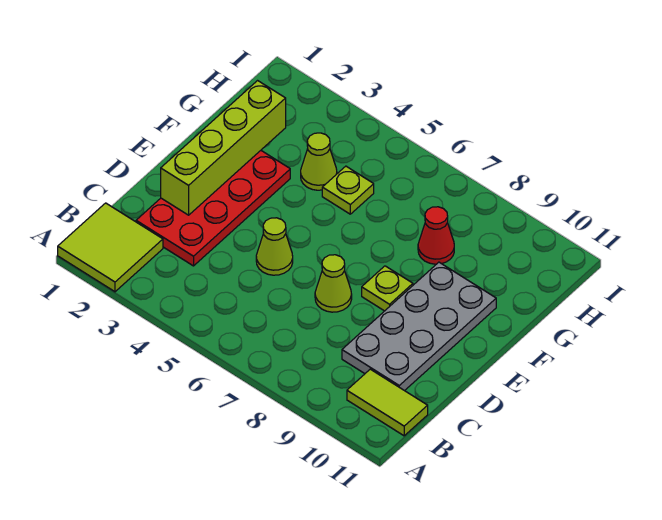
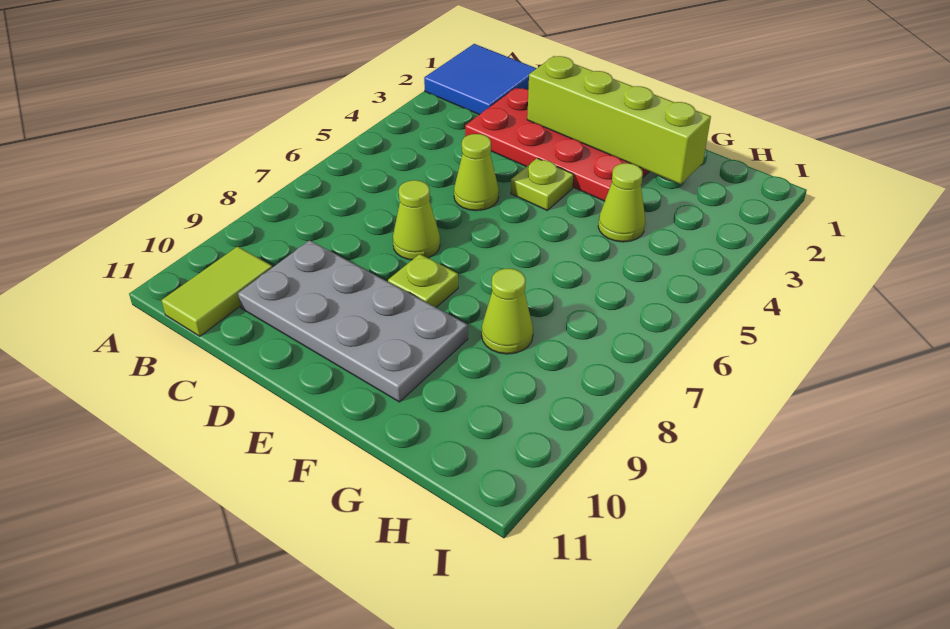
lime 2x2 tile [58,203,163,292] -> blue 2x2 tile [424,44,537,115]
lime 1x1 plate [322,166,374,214] -> lime 1x1 plate moved to [511,158,574,210]
red 1x1 cone [418,207,454,264] -> lime 1x1 cone [482,268,533,354]

